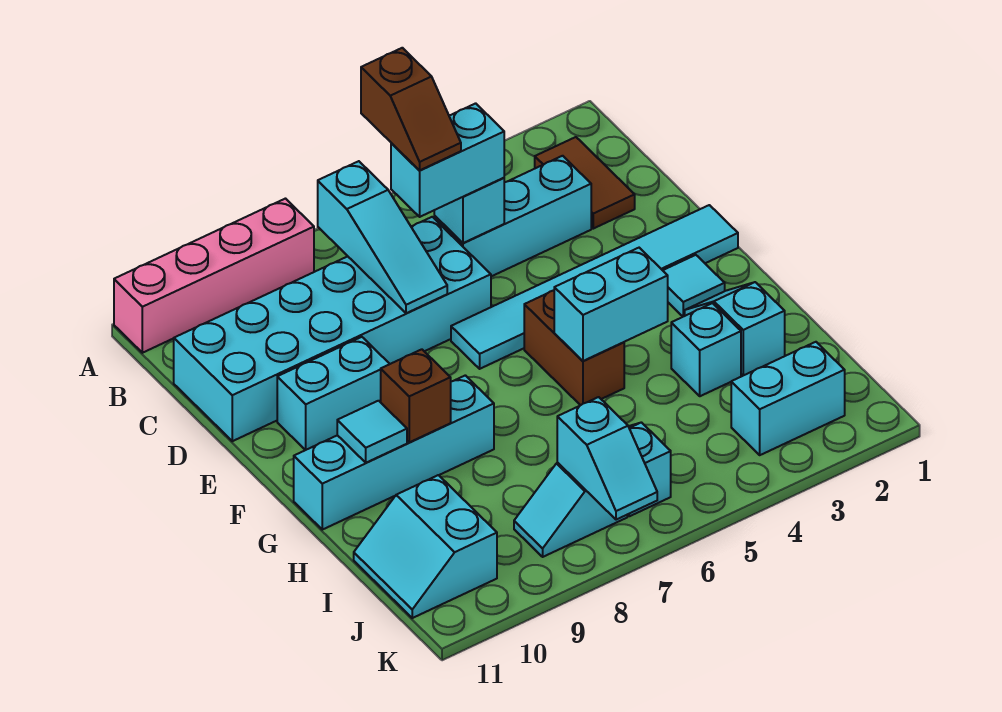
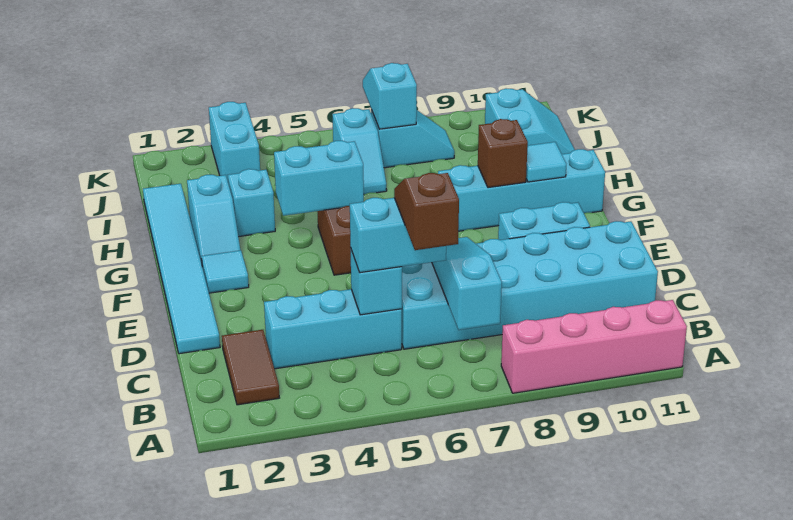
cyan 1x6 tile [451,205,738,369] -> cyan 1x6 tile turned to [143,184,220,354]
cyan 1x2 brick [731,342,845,455] -> cyan 1x2 brick turned to [209,102,260,181]

